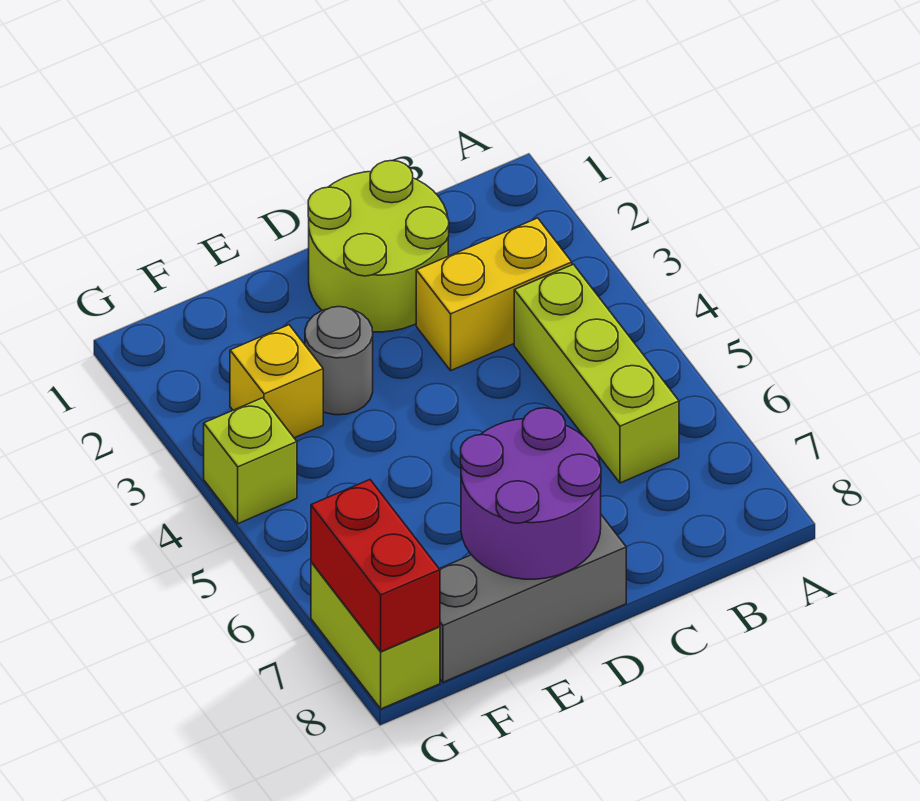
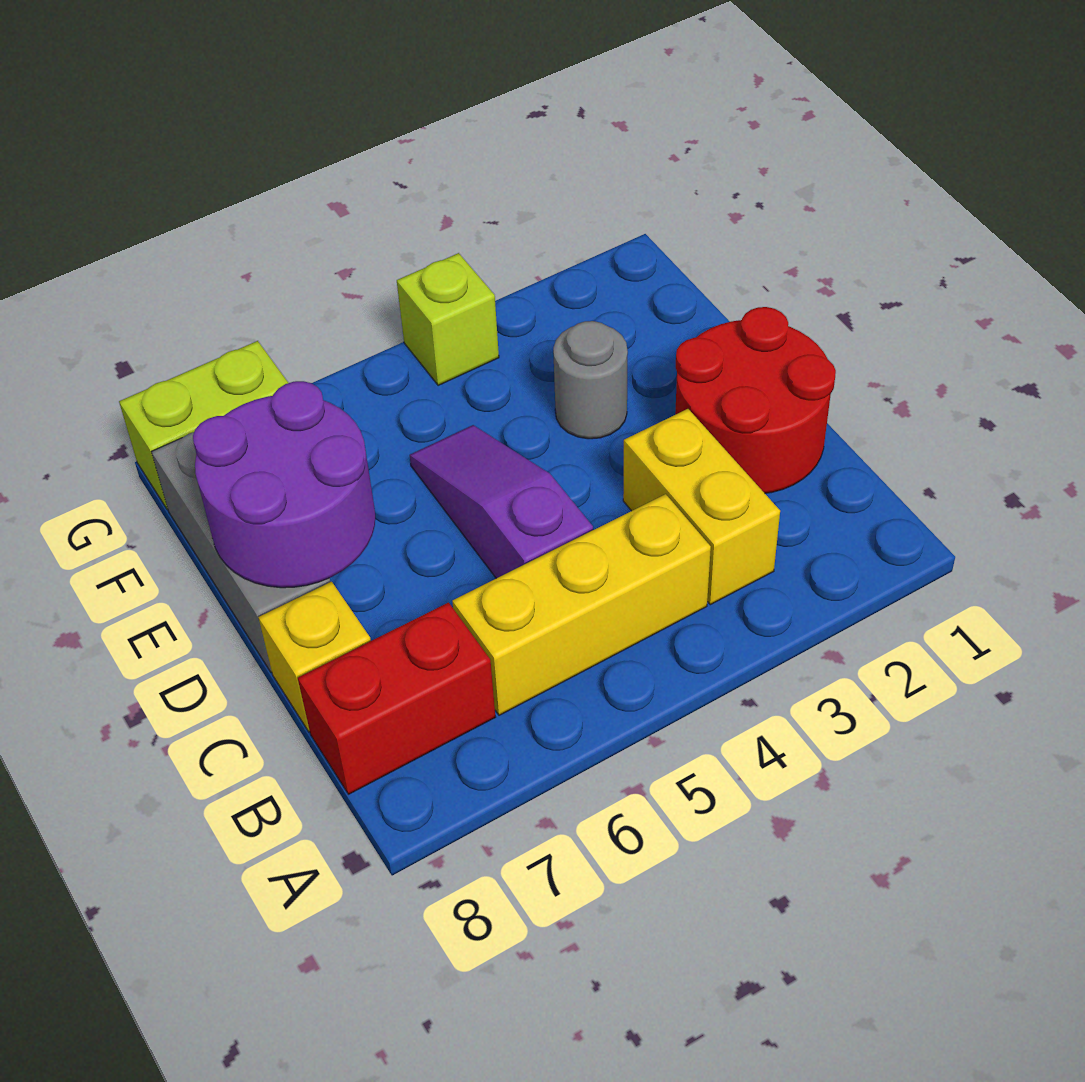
lime 1x3 brick [514,264,679,483] -> yellow 1x3 brick [452,494,711,715]
lime 2x2 round brick [308,161,449,332] -> red 2x2 round brick [675,307,836,493]
none -> purple 1x3 slope [410,425,593,578]
yellow 1x1 brick [230,325,323,438] -> yellow 1x1 brick moved to [258,582,371,732]
red 1x2 brick [311,480,440,652] -> red 1x2 brick moved to [298,603,495,794]

